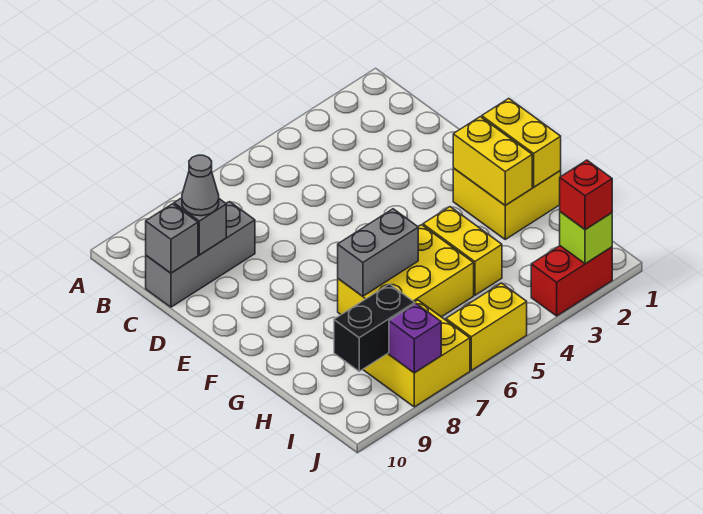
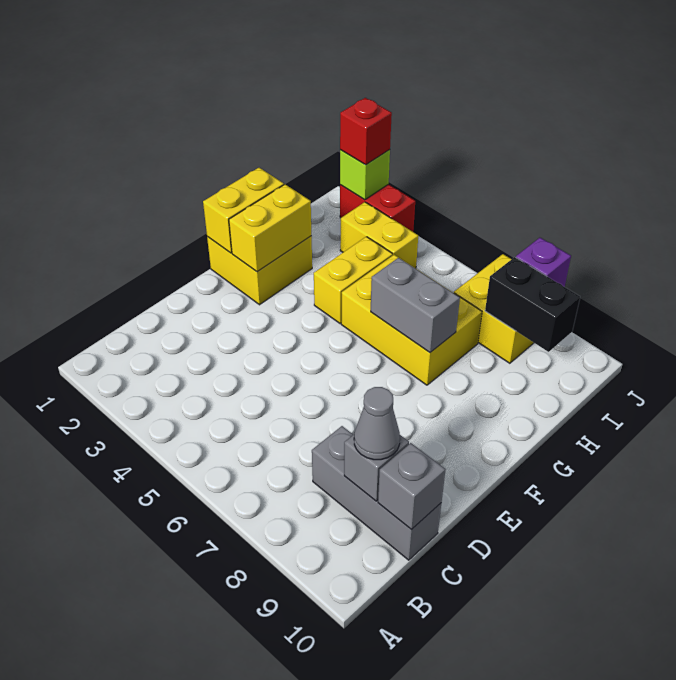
yellow 1x2 brick [446,283,527,370] -> yellow 1x2 brick moved to [340,202,418,268]

